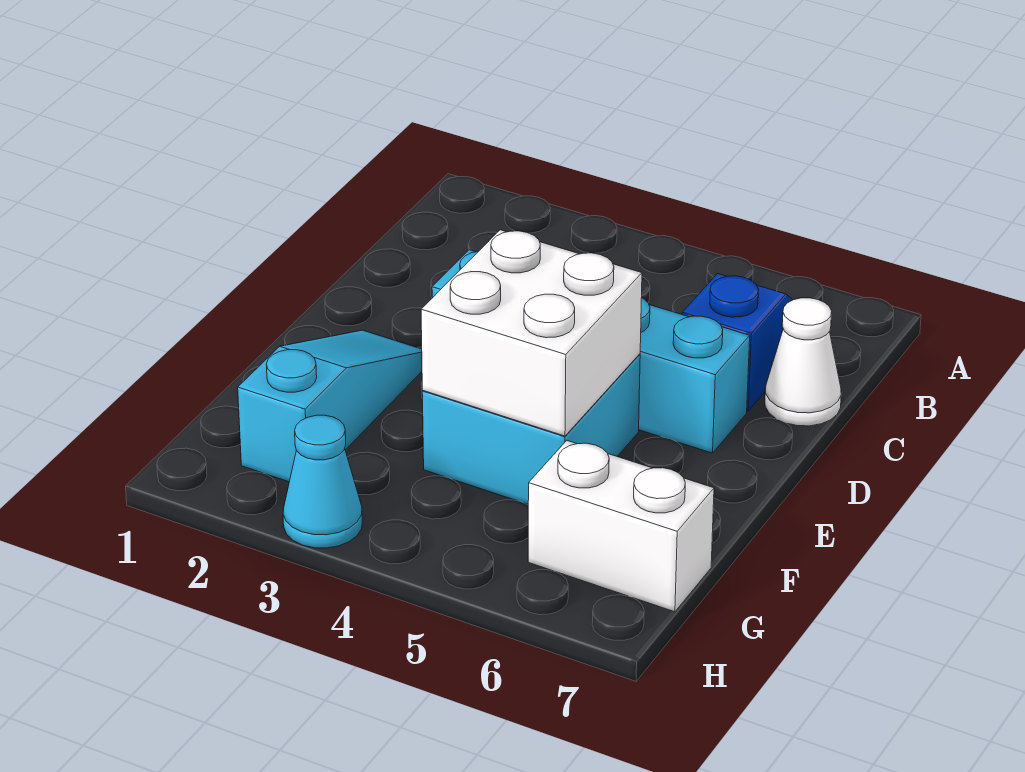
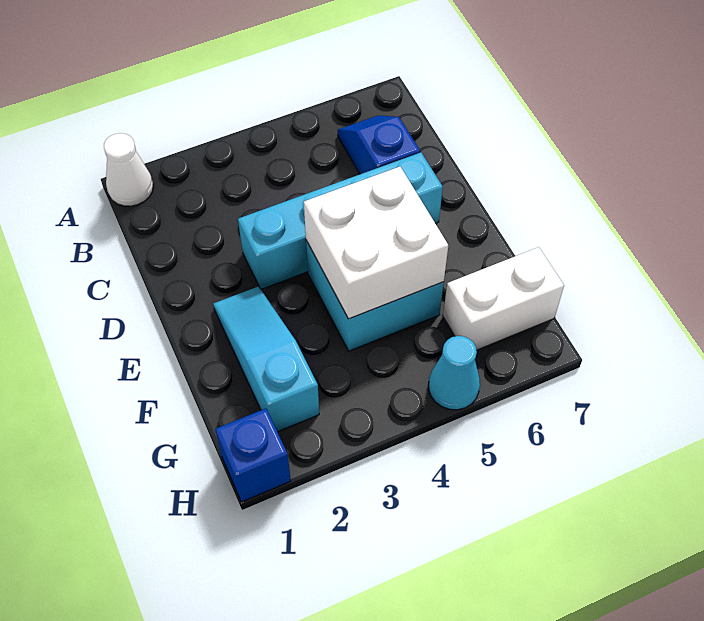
white 1x1 cone [765,298,841,426] -> white 1x1 cone moved to [104,133,153,206]
none -> blue 1x1 brick [215,408,291,502]
cyan 1x1 cone [283,415,362,548] -> cyan 1x1 cone moved to [429,336,480,410]

